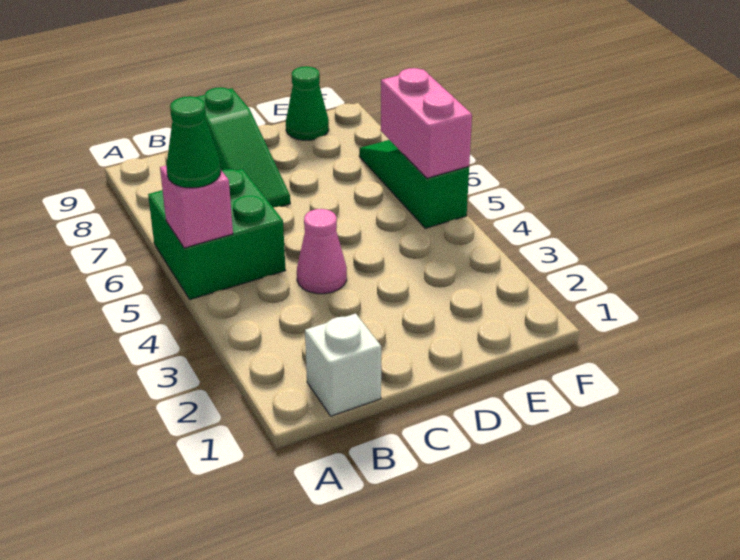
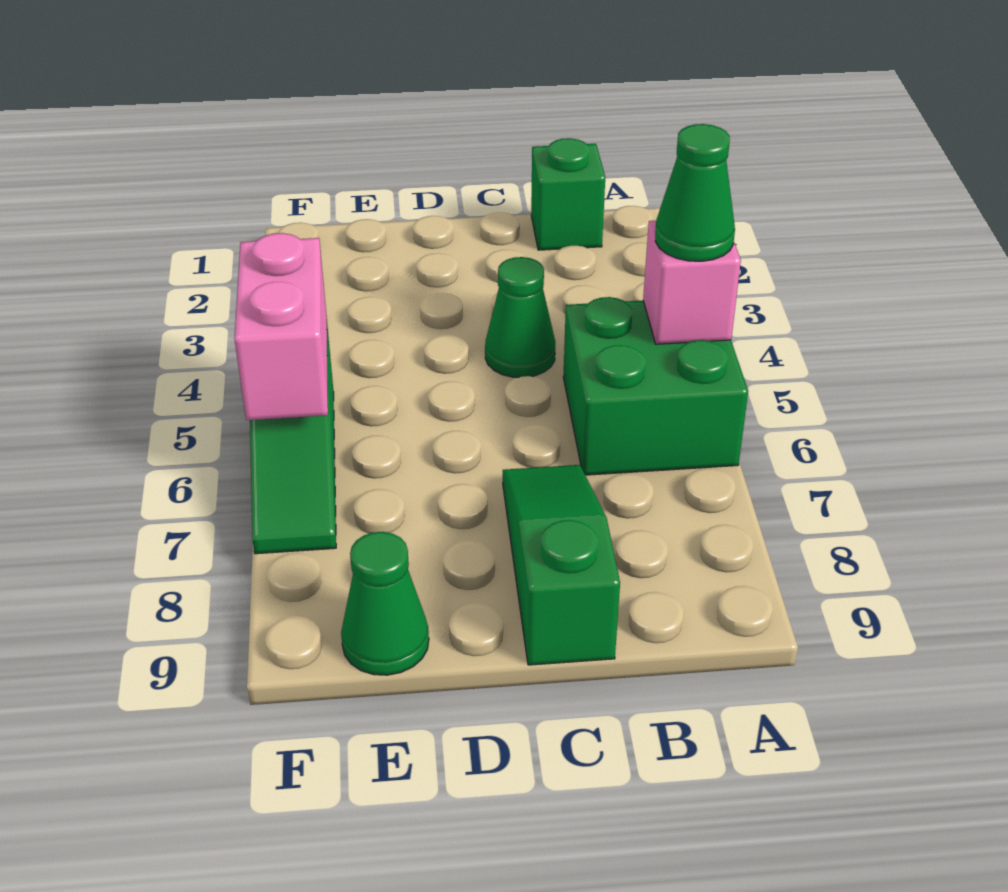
white 1x1 brick [305,313,381,416] -> green 1x1 brick [531,138,605,250]
pink 1x1 cone [297,209,347,294] -> green 1x1 cone [485,257,555,378]

